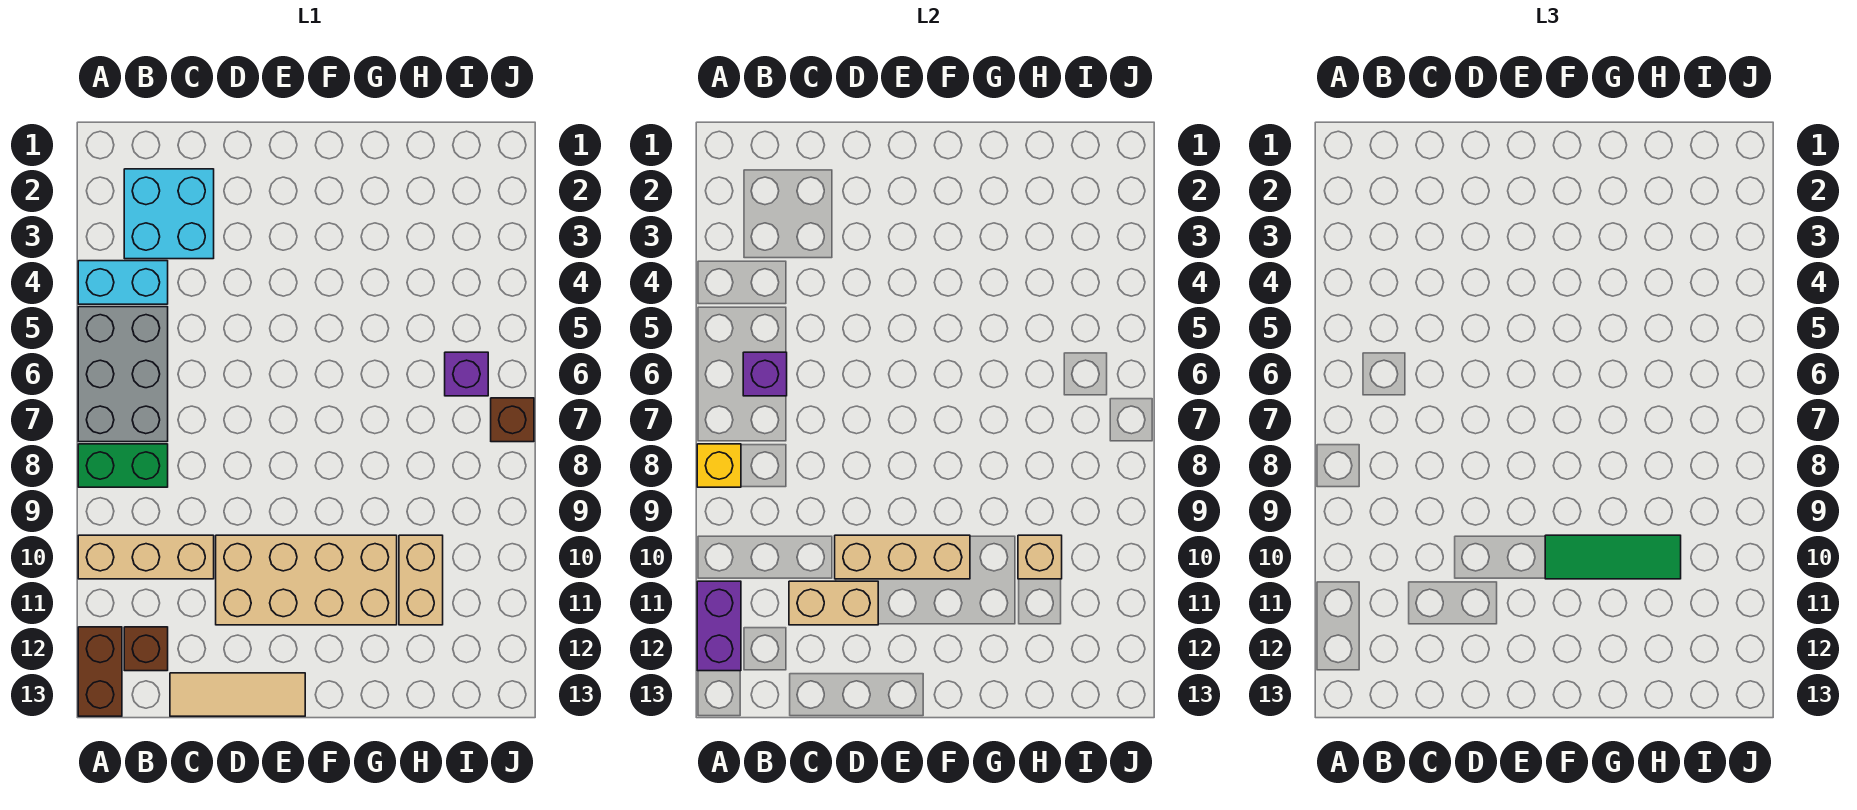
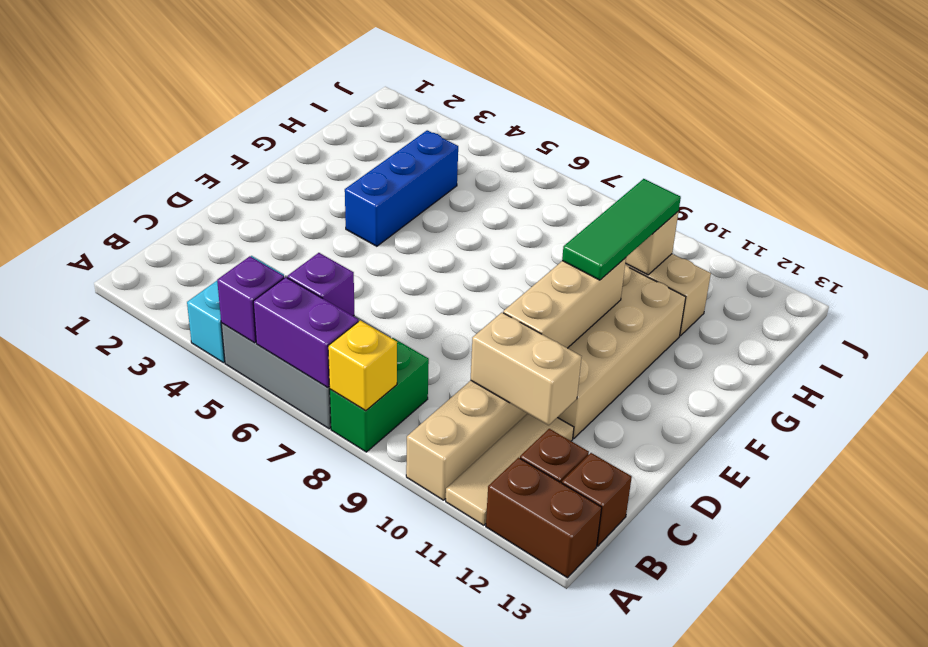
purple 1x2 brick [697,581,741,671] -> purple 1x2 brick moved to [253,277,358,387]
cyan 2x2 brick [124,169,214,259] -> none
tan 1x2 brick [789,581,878,625] -> tan 1x2 brick turned to [471,313,582,425]
tan 1x3 tile [170,673,305,716] -> tan 1x3 tile moved to [446,413,574,525]
none -> blue 1x3 brick [345,130,458,246]
purple 1x1 brick [445,352,488,396] -> purple 1x1 brick moved to [217,256,284,343]
brown 1x1 brick [491,398,534,442] -> brown 1x1 brick moved to [562,453,632,546]

